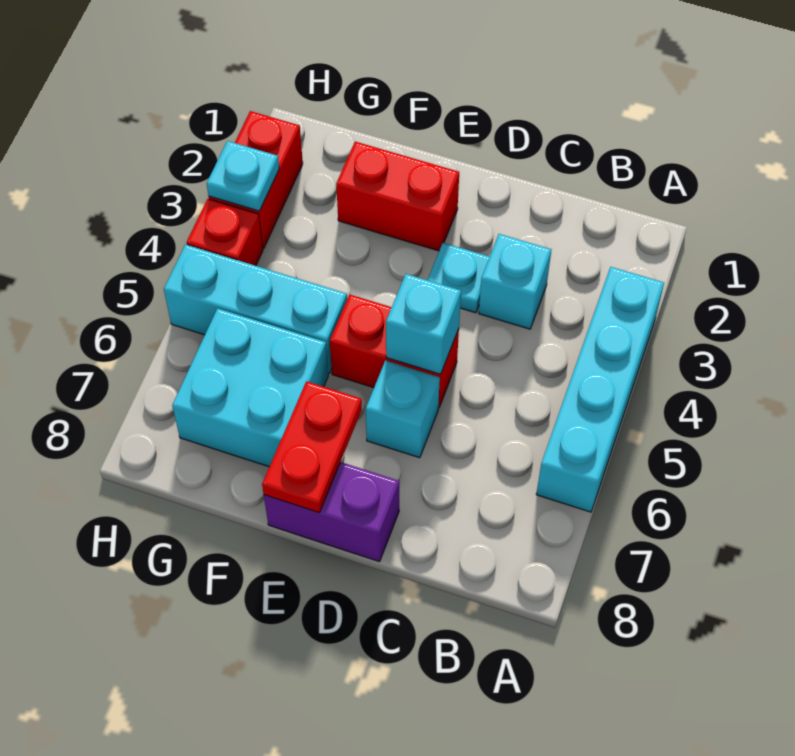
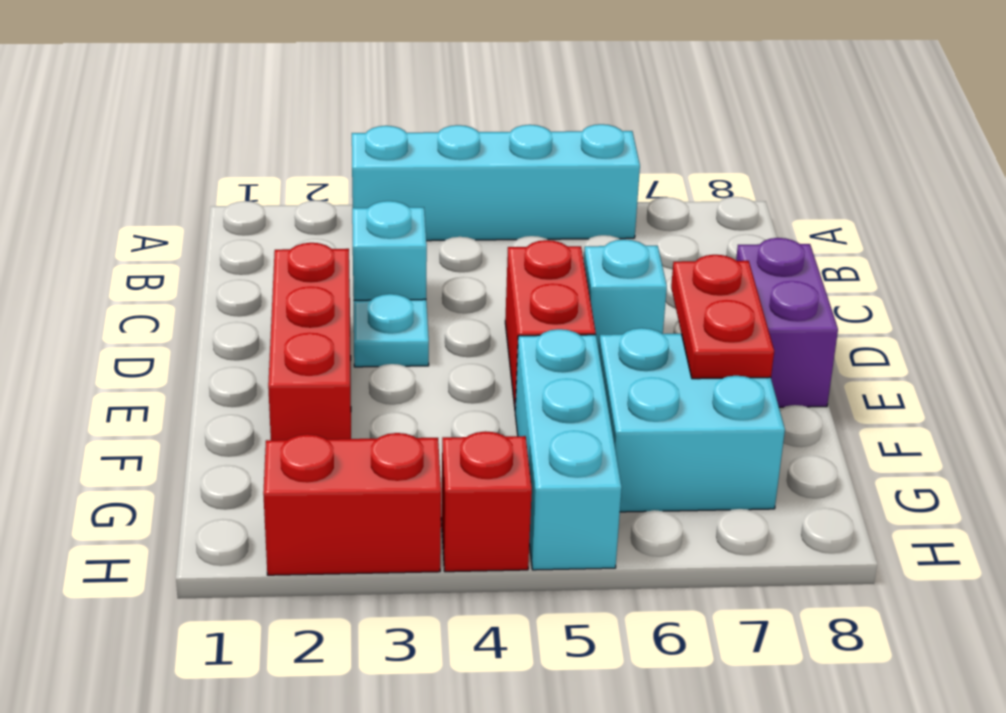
cyan 1x1 brick [386,274,461,374] -> none
red 1x2 brick [336,142,459,251] -> red 1x3 brick [268,243,351,440]
red 1x2 plate [262,381,362,513] -> red 1x2 plate turned to [671,255,774,379]
cyan 1x1 plate [207,141,279,211] -> none

